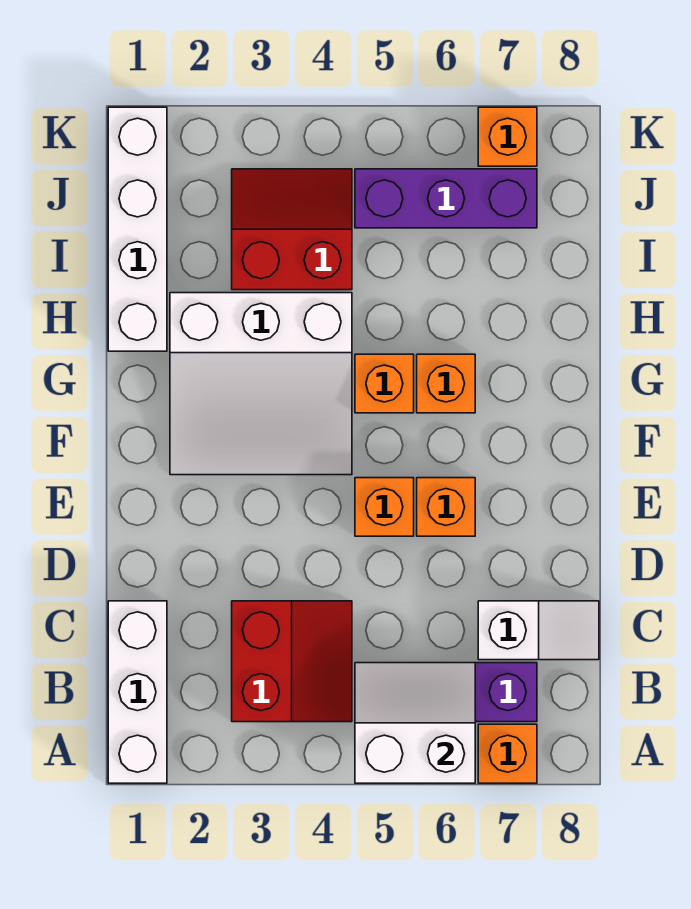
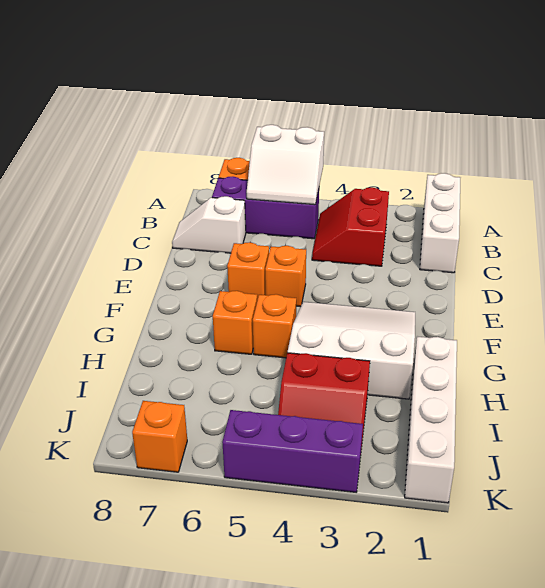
purple 1x3 brick [355,169,537,228] -> purple 1x3 brick moved to [222,410,363,492]

